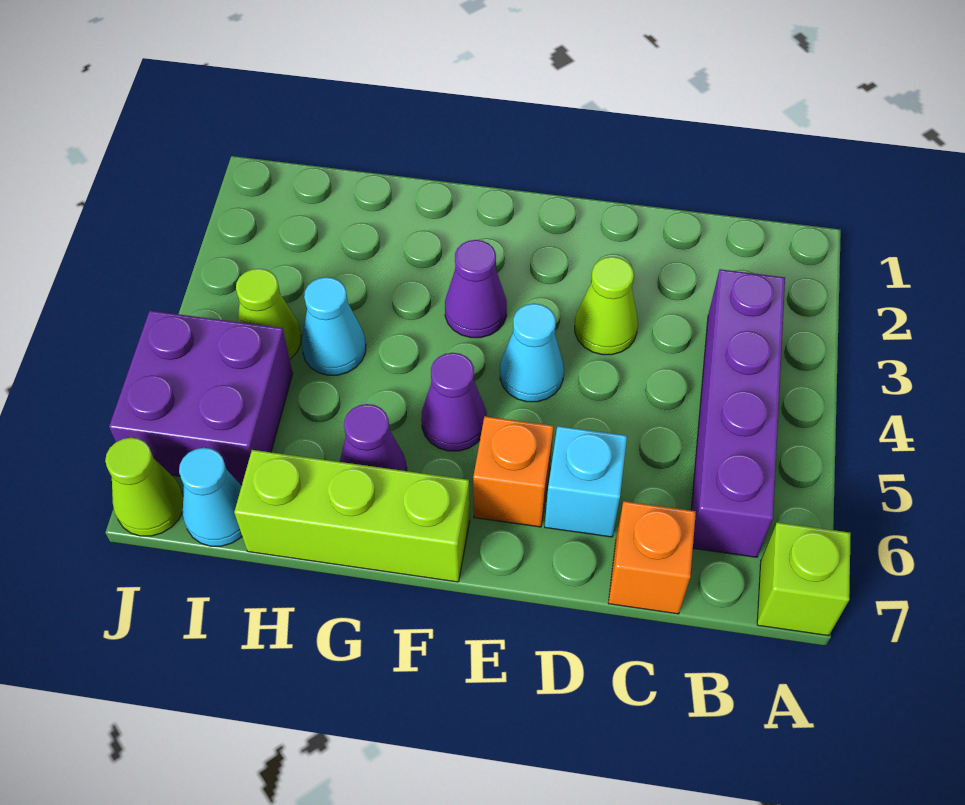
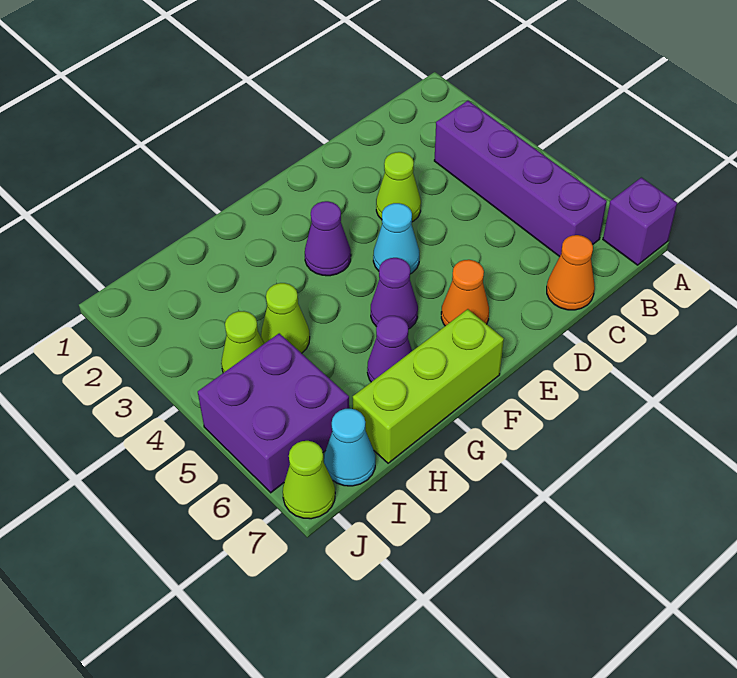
lime 1x1 brick [757,522,851,636] -> purple 1x1 brick [603,178,677,265]
orange 1x1 brick [608,501,696,614] -> orange 1x1 cone [547,235,595,310]
cyan 1x1 brick [545,426,627,537] -> none
orange 1x1 brick [473,416,554,527] -> orange 1x1 cone [441,260,489,326]
cyan 1x1 cone [302,277,366,375] -> lime 1x1 cone [261,283,310,353]

